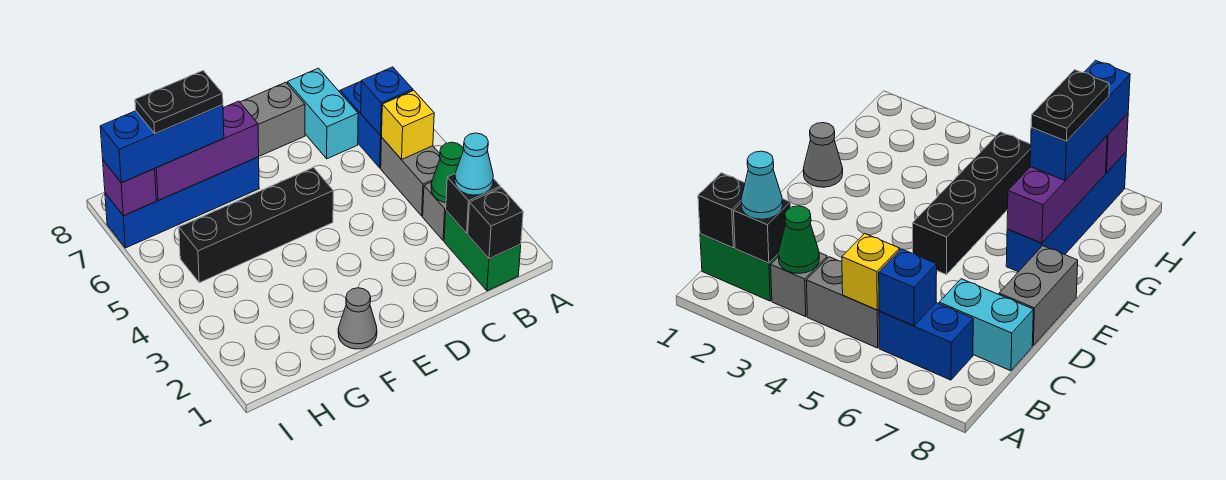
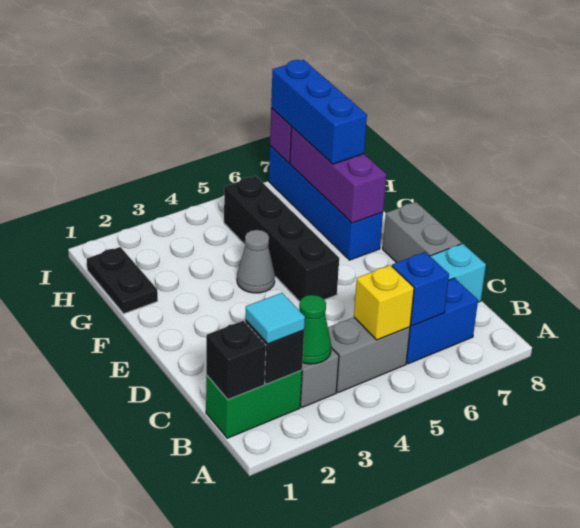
cyan 1x1 cone [455,133,493,195] -> cyan 1x1 tile [245,293,305,344]
grey 1x1 cone [338,288,377,349] -> grey 1x1 cone moved to [237,230,275,293]
black 1x2 plate [135,71,223,134] -> black 1x2 plate moved to [87,247,158,314]

